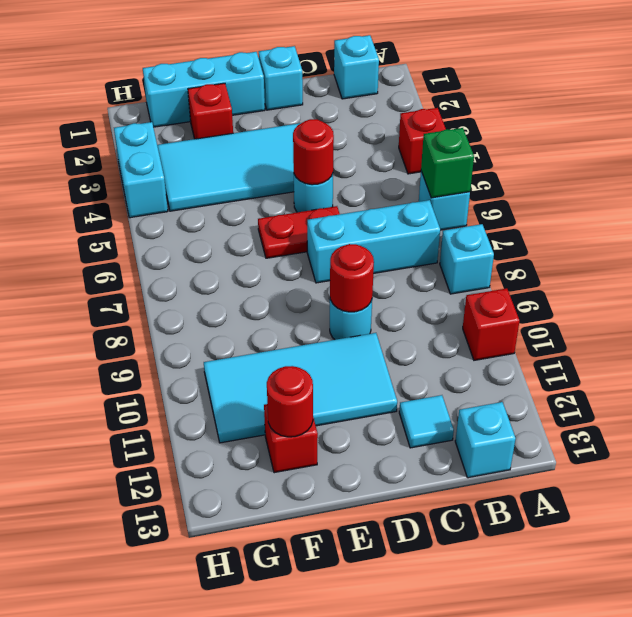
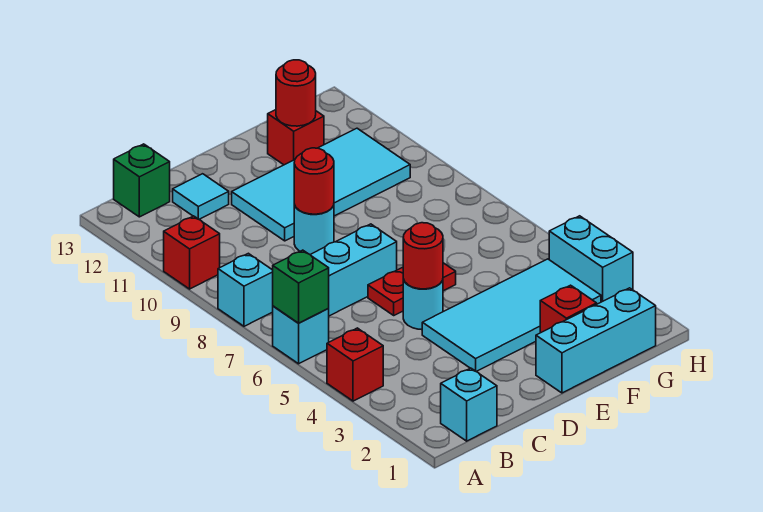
cyan 1x1 brick [455,402,516,478] -> green 1x1 brick [114,144,170,217]
cyan 1x1 brick [259,46,303,110] -> none

